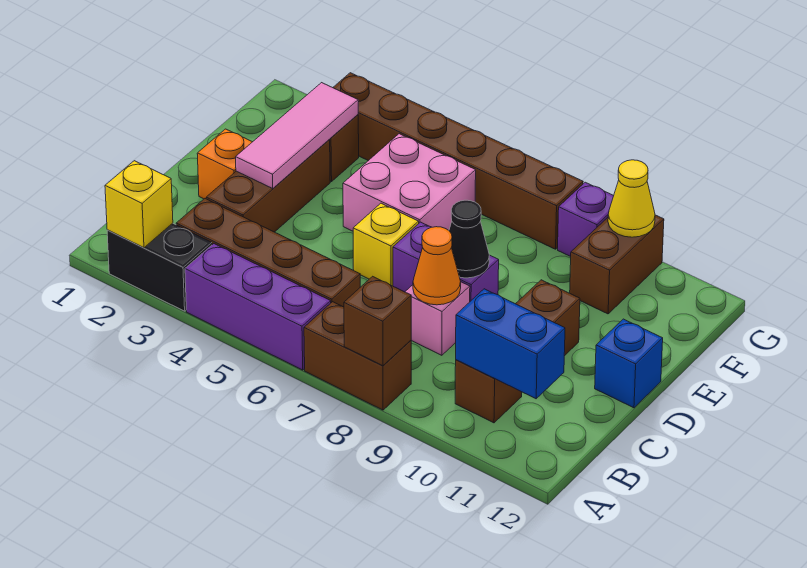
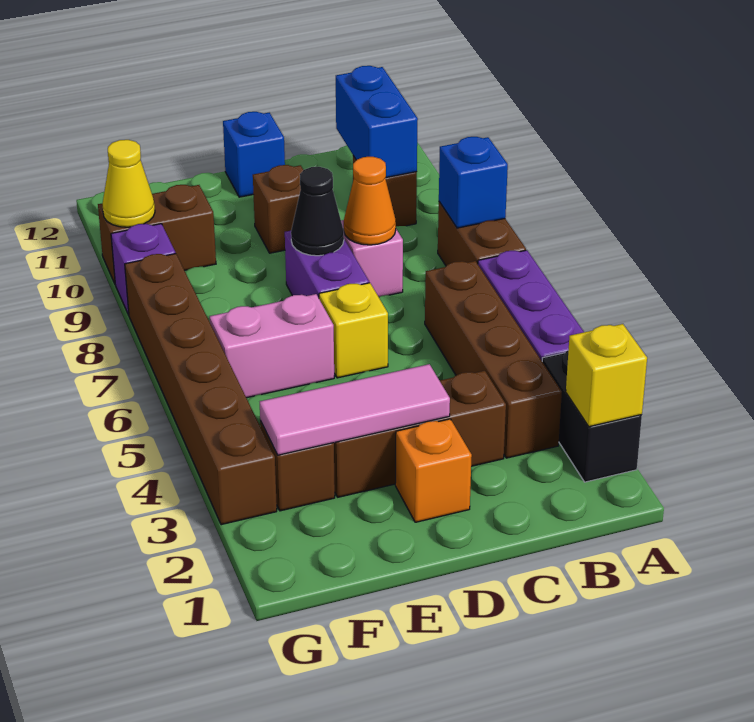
brown 1x1 brick [344,276,411,366] -> blue 1x1 brick [439,137,508,228]
pink 2x2 brick [343,134,476,231] -> pink 1x2 brick [210,294,334,398]

